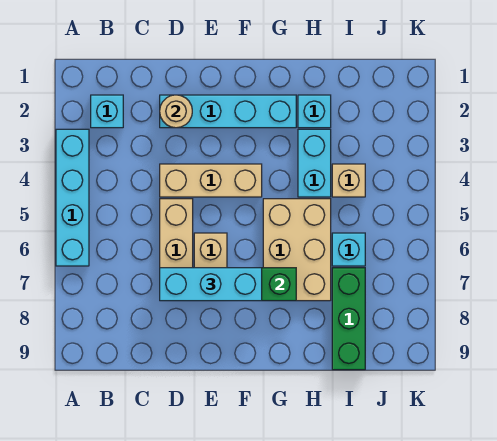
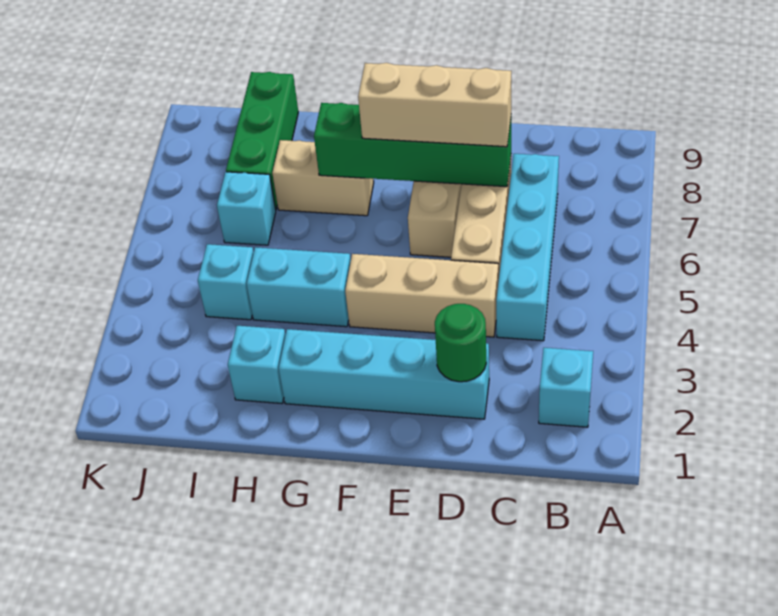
cyan 1x4 brick [56,129,89,266] -> cyan 1x4 brick moved to [496,154,559,341]
tan 1x1 round brick [160,95,192,128] -> green 1x1 round brick [435,304,486,382]
cyan 1x3 brick [160,268,262,301] -> tan 1x3 brick [358,63,511,147]
tan 2x3 brick [263,199,331,301] -> tan 1x2 brick [272,140,374,216]
cyan 1x2 brick [298,129,331,197] -> cyan 1x2 brick turned to [246,247,351,327]
tan 1x1 brick [332,164,365,197] -> cyan 1x1 brick [198,244,254,320]

